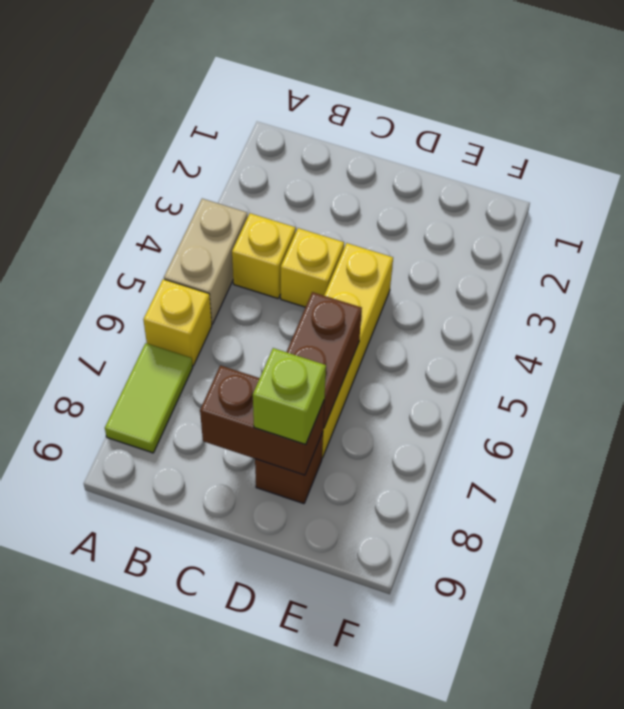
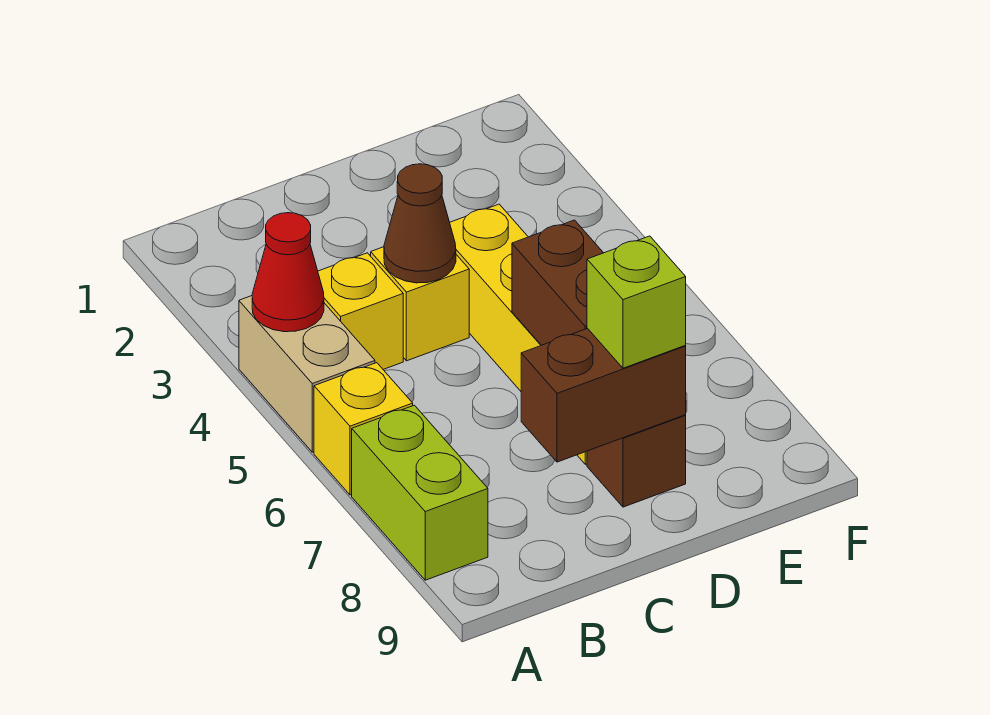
none -> red 1x1 cone [252,213,324,332]
lime 1x2 tile [105,343,193,453] -> lime 1x2 brick [352,405,488,580]
none -> brown 1x1 cone [384,164,456,283]

